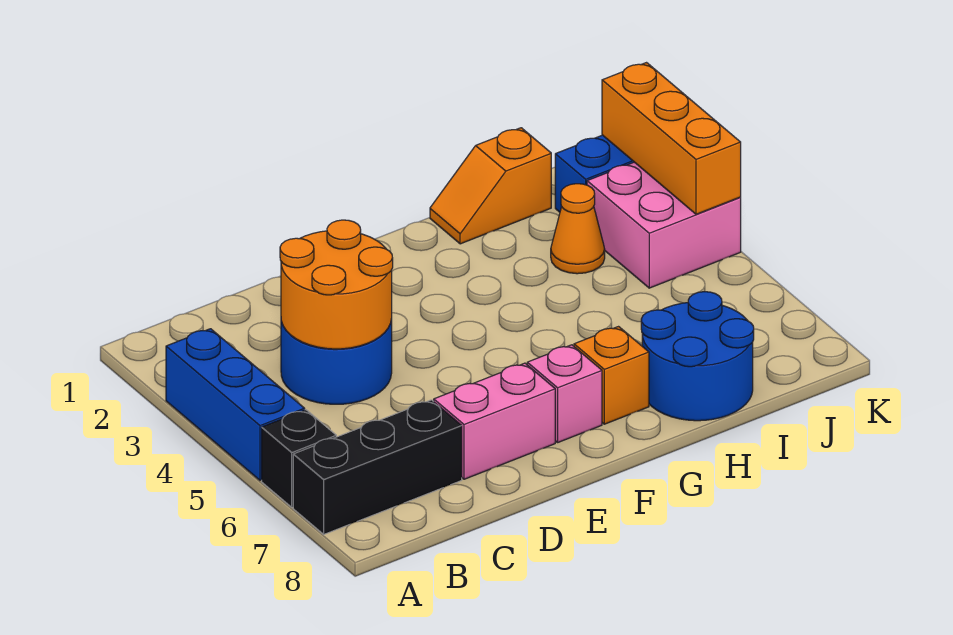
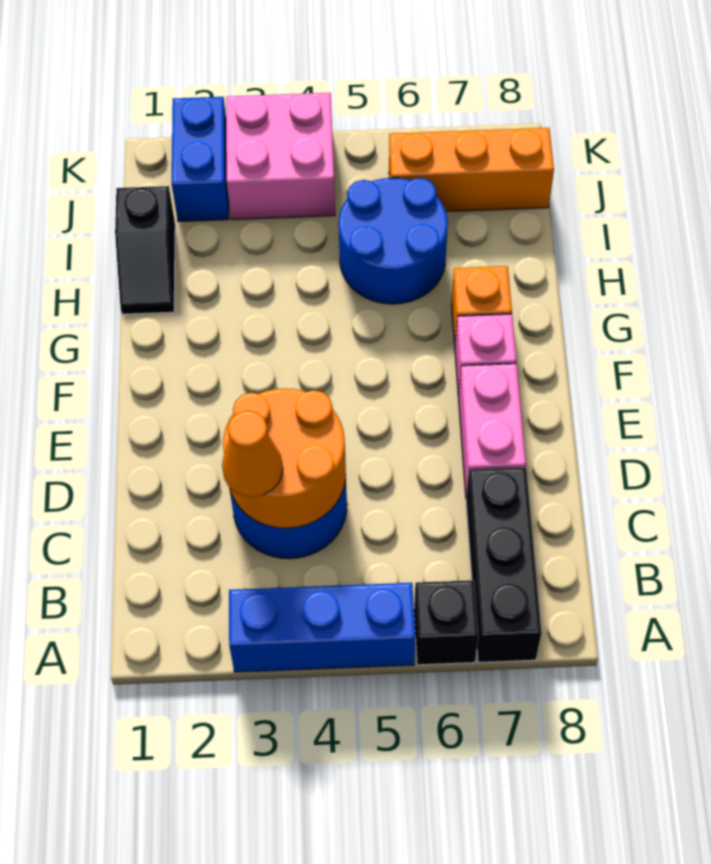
orange 1x2 slope [430,128,551,244] -> black 1x2 slope [115,186,175,314]
blue 2x2 round brick [641,292,754,421] -> blue 2x2 round brick moved to [339,178,448,304]
orange 1x1 cone [551,184,605,274] -> orange 1x1 cone moved to [222,411,283,497]
orange 1x3 brick [602,63,741,214] -> orange 1x3 brick moved to [389,128,554,212]

